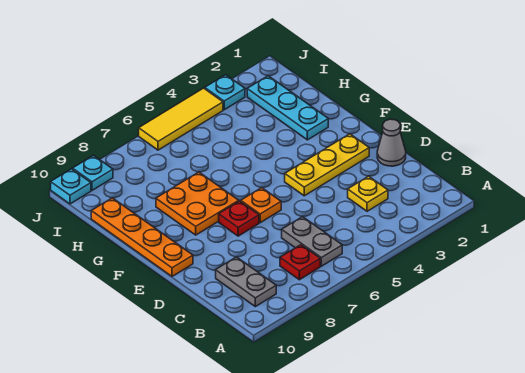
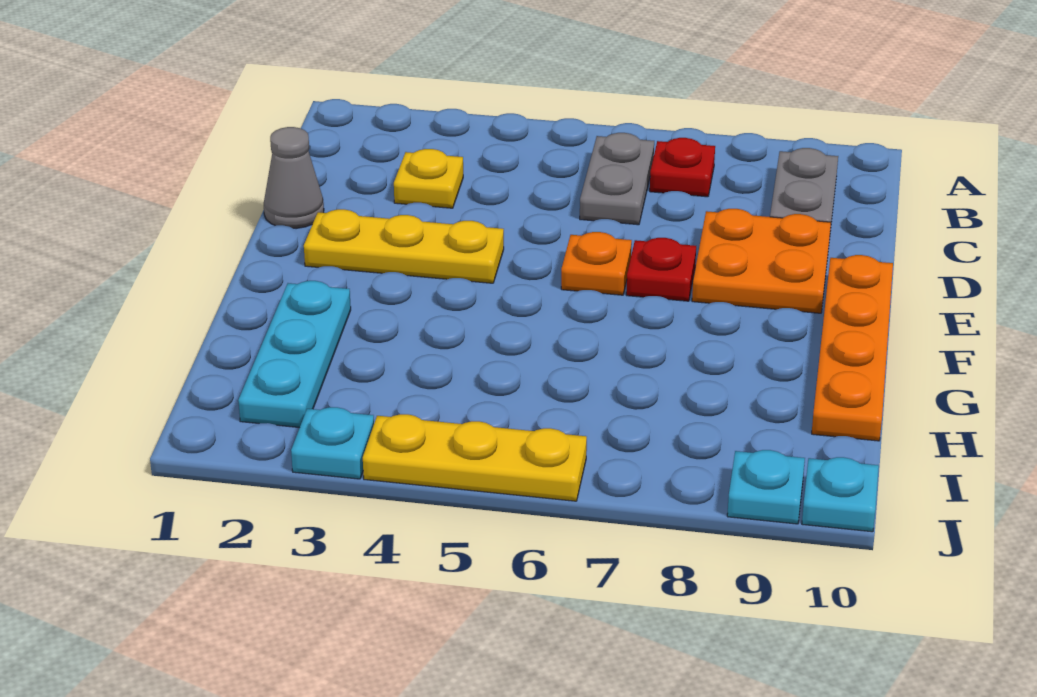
orange 2x2 plate [156,172,239,235] -> orange 2x2 plate moved to [692,209,831,313]
yellow 1x3 tile [139,88,223,150] -> yellow 1x3 plate [363,414,587,501]

